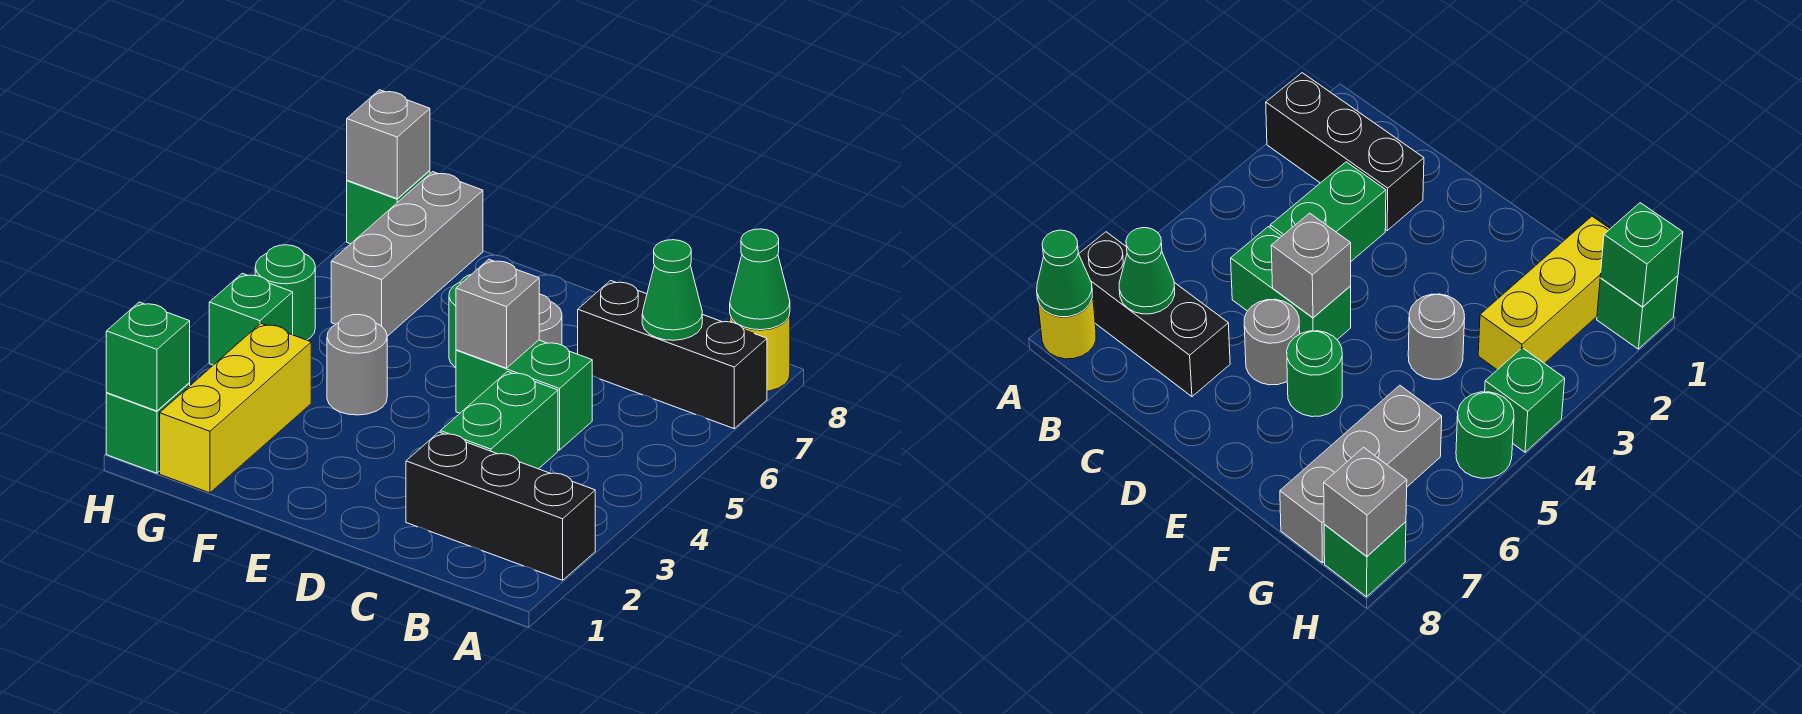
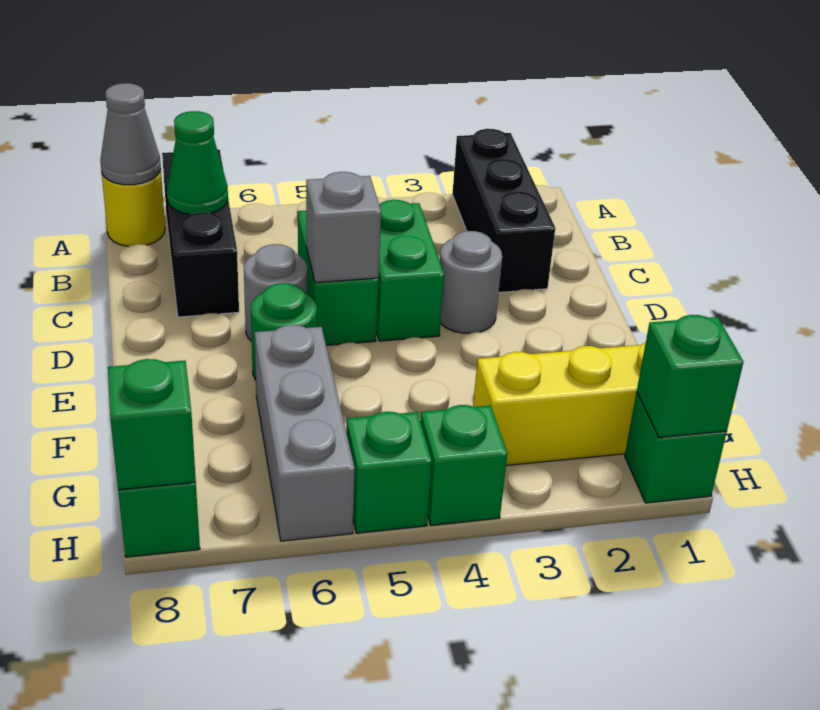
green 1x1 cone [730,229,790,330] -> grey 1x1 cone [100,83,161,185]
green 1x2 brick [440,372,558,469] -> green 1x2 brick turned to [376,200,444,341]
grey 1x1 round brick [327,315,387,415] -> grey 1x1 round brick moved to [440,231,502,333]
grey 1x3 brick [331,172,483,336] -> grey 1x3 brick turned to [255,325,355,541]
green 1x1 round brick [255,245,315,340] -> green 1x1 brick [346,412,432,533]
grey 1x1 brick [347,90,430,199] -> green 1x1 brick [108,359,196,490]

